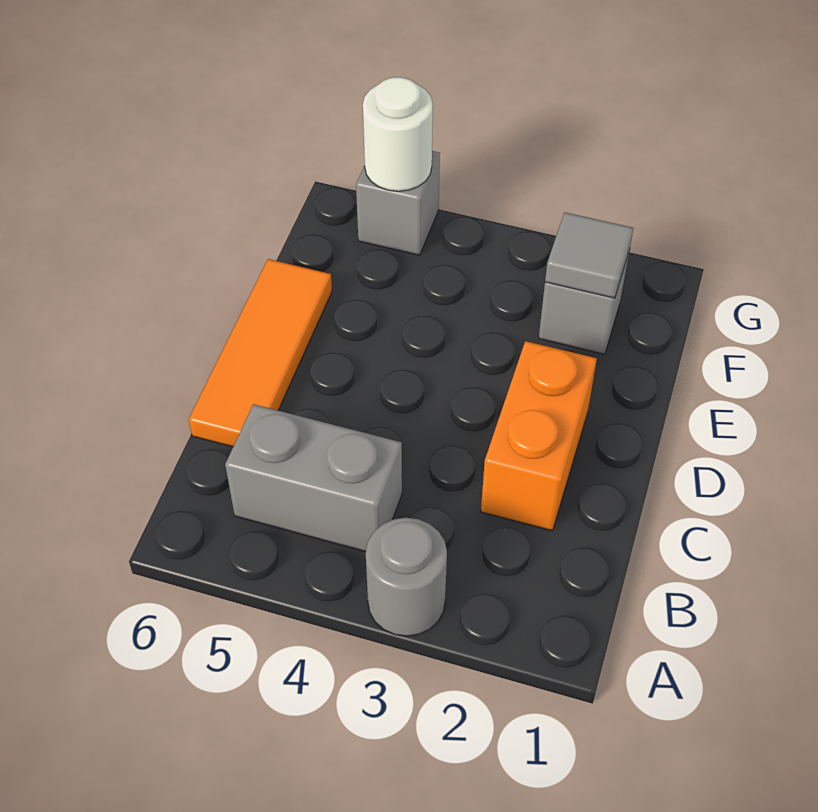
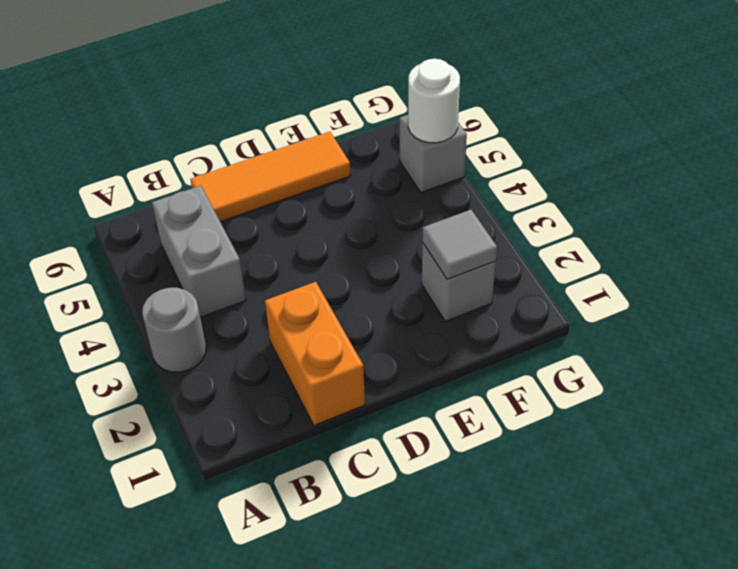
orange 1x2 brick [481,341,597,531] -> orange 1x2 brick turned to [265,282,365,425]

